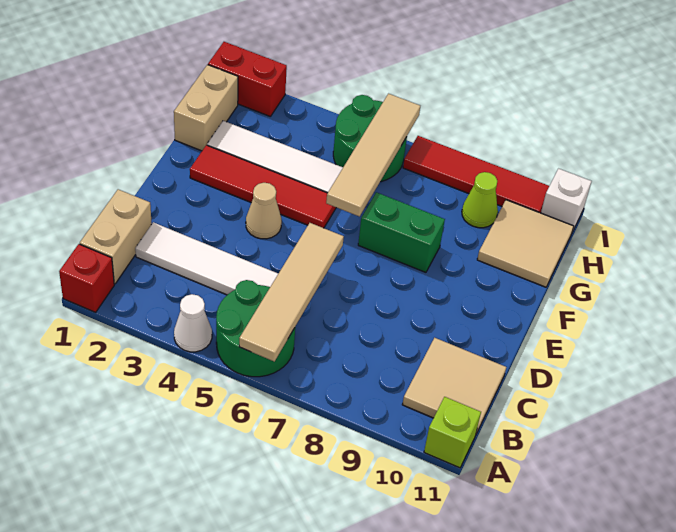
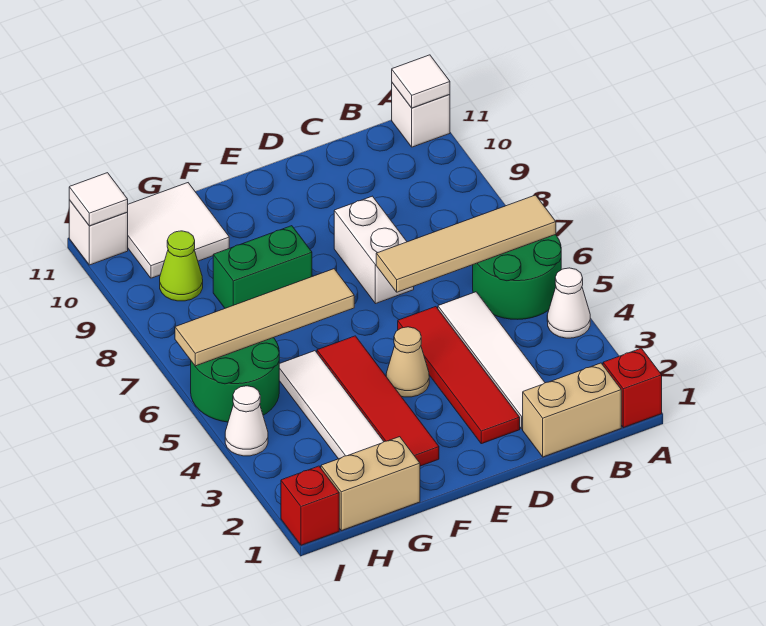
lime 1x1 brick [424,397,481,468] -> white 1x1 brick [392,83,450,147]
none -> white 1x1 tile [392,55,450,108]
tan 2x2 tile [402,338,506,434] -> none
none -> white 1x2 brick [334,196,414,304]
green 1x2 brick [358,192,445,272] -> green 1x2 brick turned to [213,226,312,308]
tan 2x2 tile [477,200,574,287] -> white 2x2 tile [128,183,229,278]
red 1x2 brick [208,42,287,117] -> red 1x1 brick [281,466,339,545]
none -> white 1x1 cone [225,386,268,456]
red 1x4 tile [403,136,549,213] -> red 1x4 tile moved to [398,307,520,444]
none -> white 1x1 tile [69,173,128,226]

